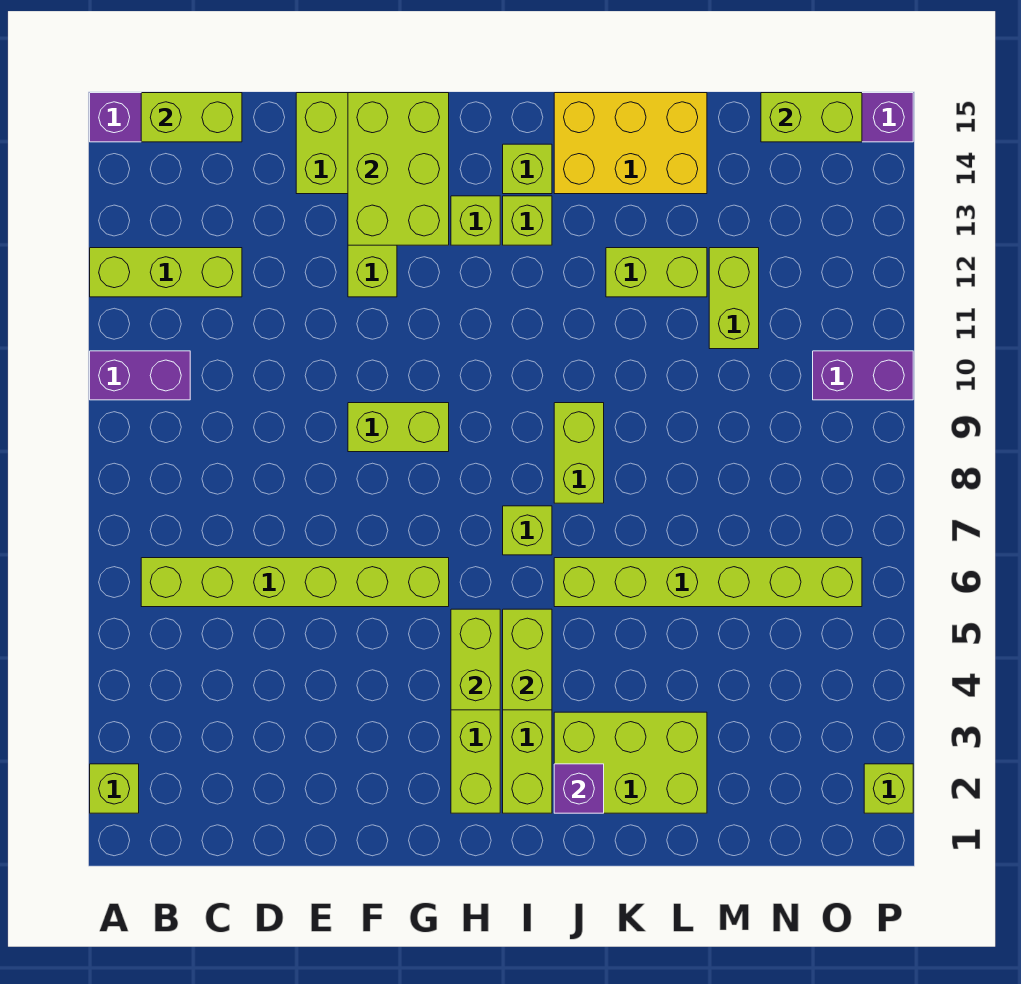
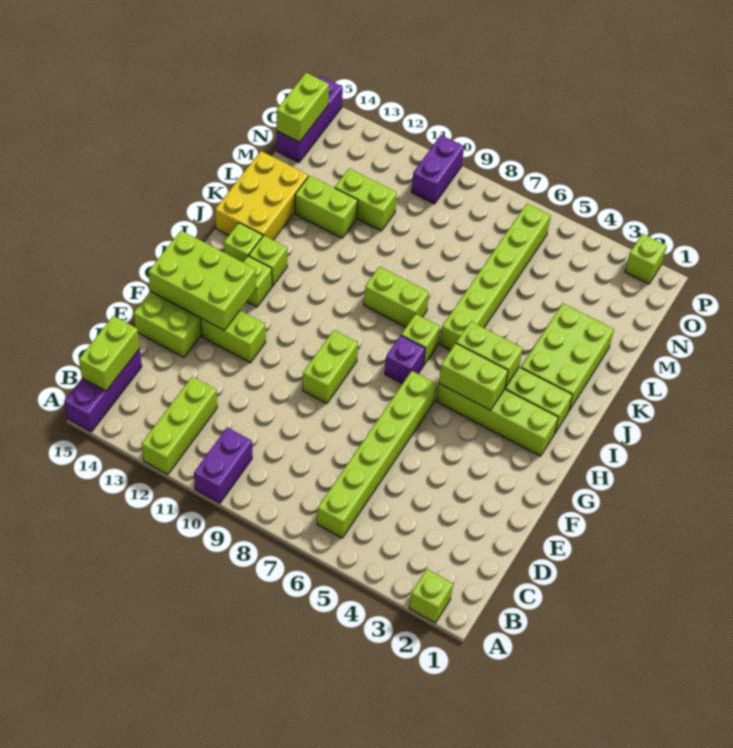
purple 1x1 brick [554,764,604,813] -> purple 1x1 brick moved to [385,335,425,384]
lime 1x2 brick [606,248,707,297] -> lime 1x2 brick turned to [295,176,358,238]

